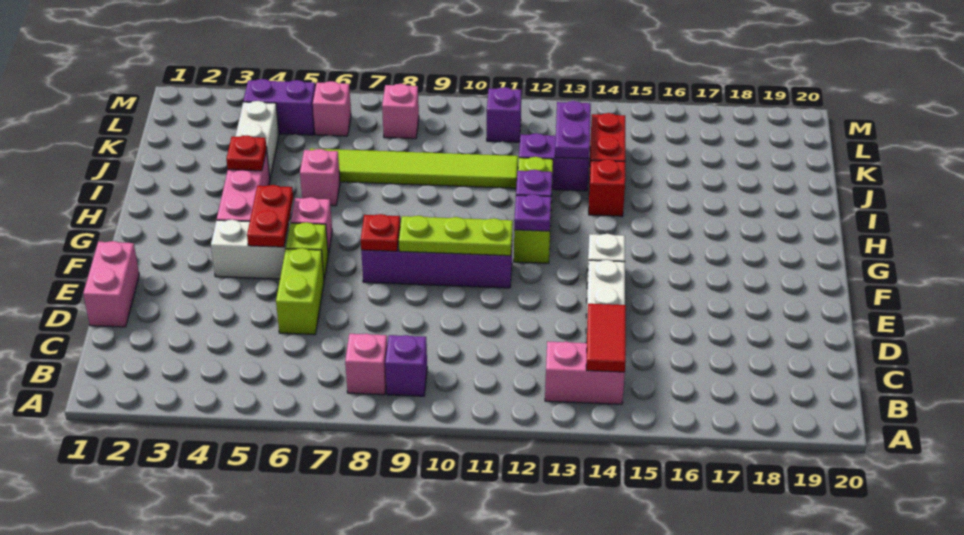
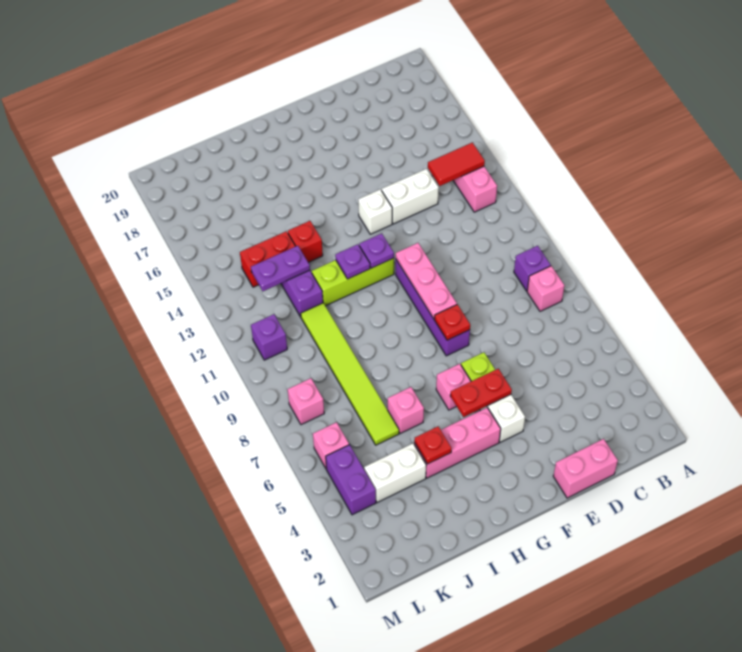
lime 1x2 brick [276,248,324,335] -> none
lime 1x3 plate [399,216,513,256] -> pink 1x3 plate [396,243,457,319]

